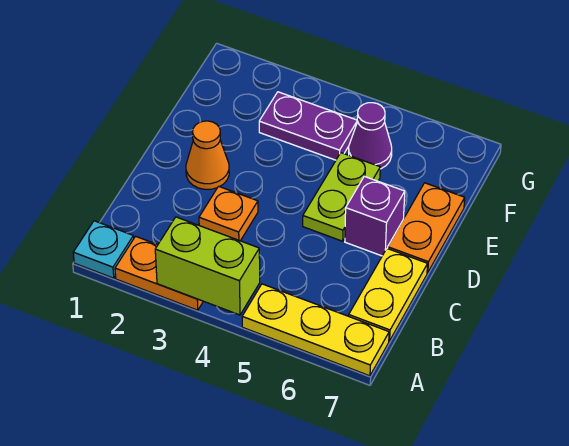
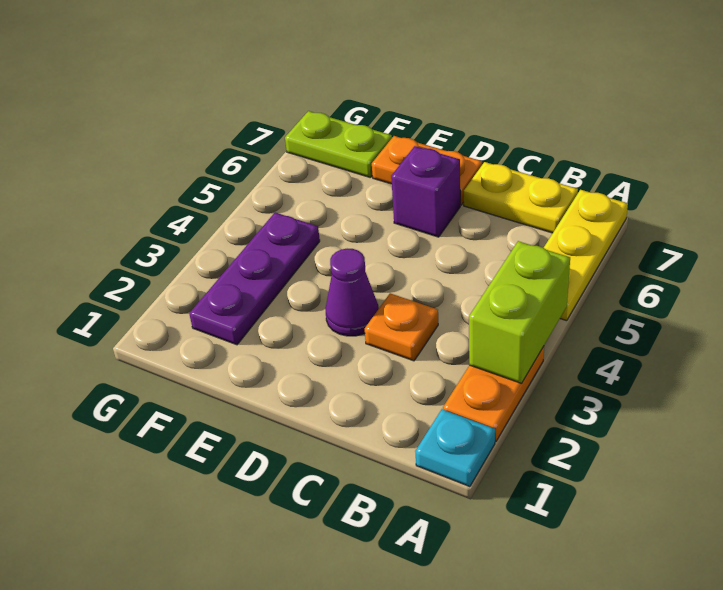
orange 1x1 cone [186,121,229,189] -> none
lime 1x2 plate [303,153,380,241] -> lime 1x2 plate moved to [285,111,392,178]
purple 1x2 plate [259,92,358,160] -> purple 1x3 plate [189,212,320,345]
purple 1x1 cone [349,103,392,169] -> purple 1x1 cone moved to [326,249,379,336]

